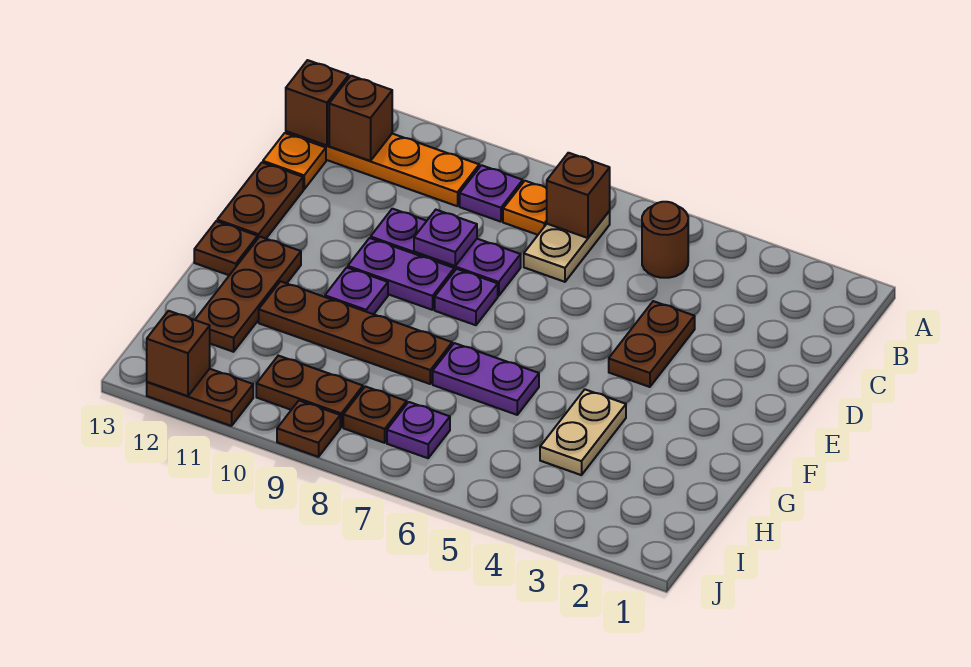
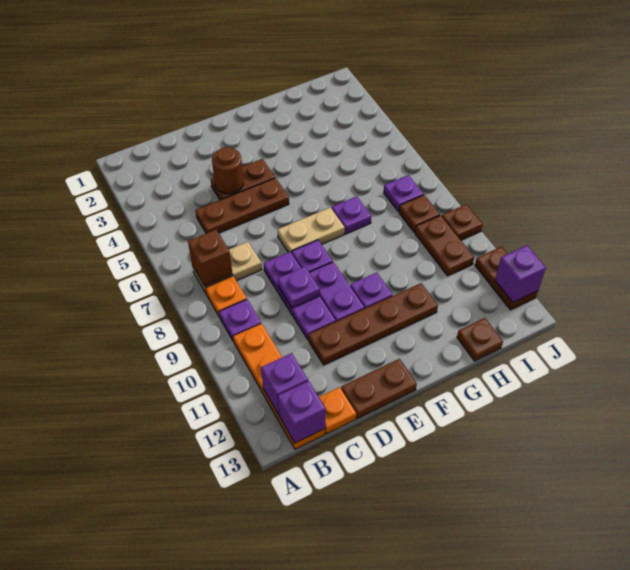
brown 1x1 round brick [642,202,688,278] -> brown 1x1 round brick moved to [212,147,243,194]
brown 1x1 brick [329,76,392,161] -> purple 1x1 brick [261,353,308,414]
brown 1x1 brick [286,60,349,145] -> purple 1x1 brick [278,381,326,443]
brown 1x3 plate [195,237,301,352] -> brown 1x3 plate moved to [195,178,289,233]
brown 1x1 plate [194,221,258,275] -> brown 1x1 plate moved to [457,318,503,361]
tan 1x2 plate [540,390,626,475] -> tan 1x2 plate moved to [278,207,345,253]
purple 1x2 plate [433,343,539,415] -> purple 1x1 plate [332,197,371,234]
brown 1x4 plate [259,281,452,384] -> brown 1x4 plate turned to [308,283,438,365]
brown 1x1 brick [147,311,210,396] -> purple 1x1 brick [495,246,546,302]

